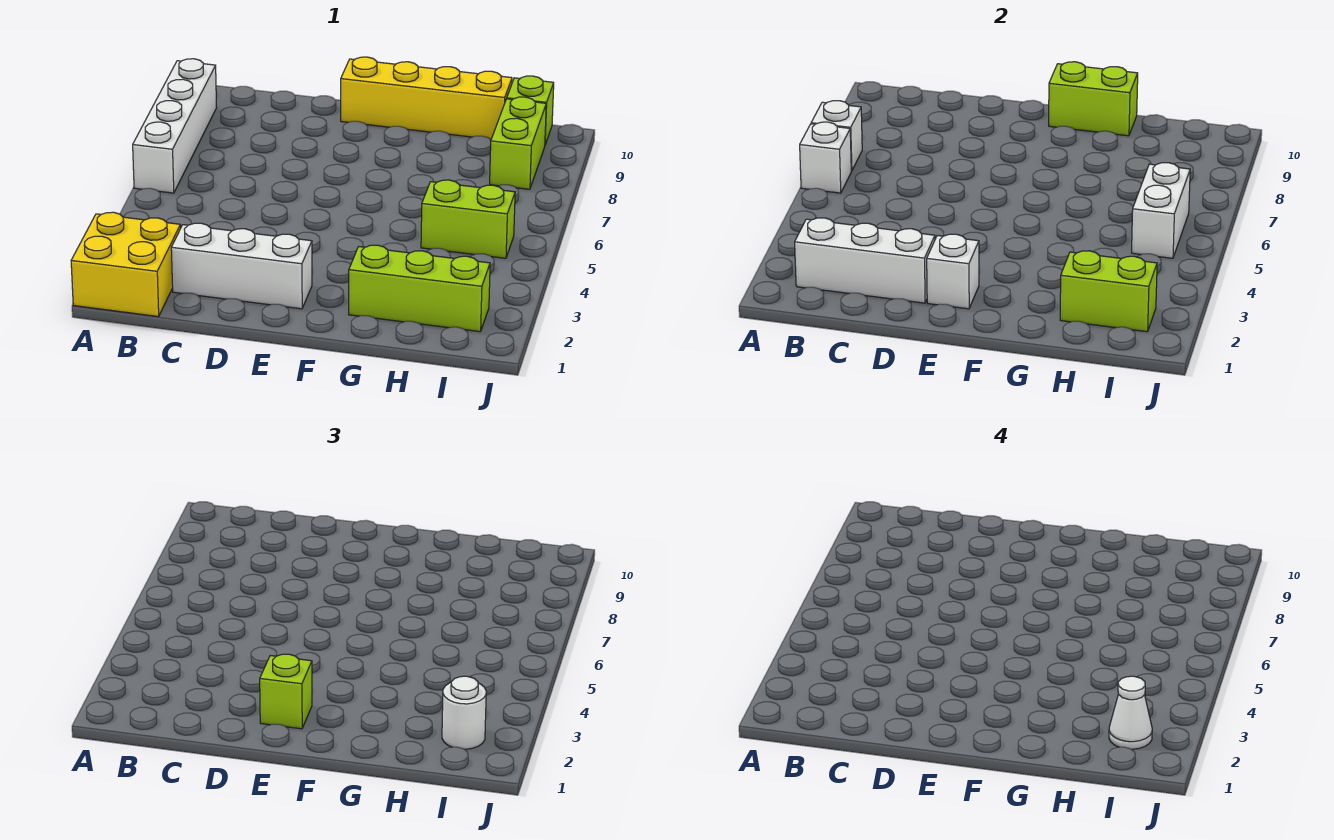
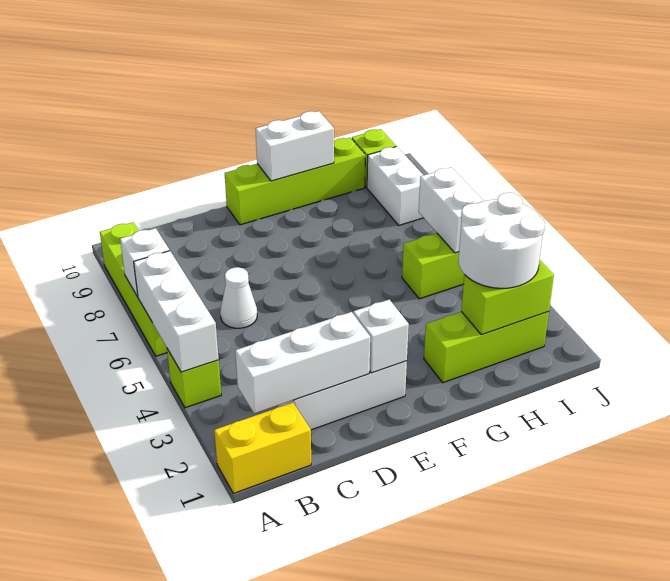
yellow 2x2 brick [71,212,181,317] -> yellow 1x2 brick [214,402,311,494]
white 1x4 brick [133,59,217,193] -> lime 1x4 brick [100,222,167,356]
white 1x1 brick [800,122,851,193] -> white 1x3 brick [134,251,219,372]
lime 1x1 brick [260,654,312,729] -> lime 1x1 brick moved to [167,349,221,408]
yellow 1x4 brick [341,57,512,139] -> lime 1x4 brick [225,138,365,225]
lime 1x2 brick [1049,62,1138,136] -> white 1x2 brick [256,111,334,181]
white 1x1 round brick [442,676,486,749] -> white 2x2 round brick [458,192,545,288]
white 1x1 cone [1109,676,1152,749] -> white 1x1 cone moved to [220,267,257,328]
lime 1x2 brick [490,97,546,189] -> white 1x2 brick [367,147,423,225]

